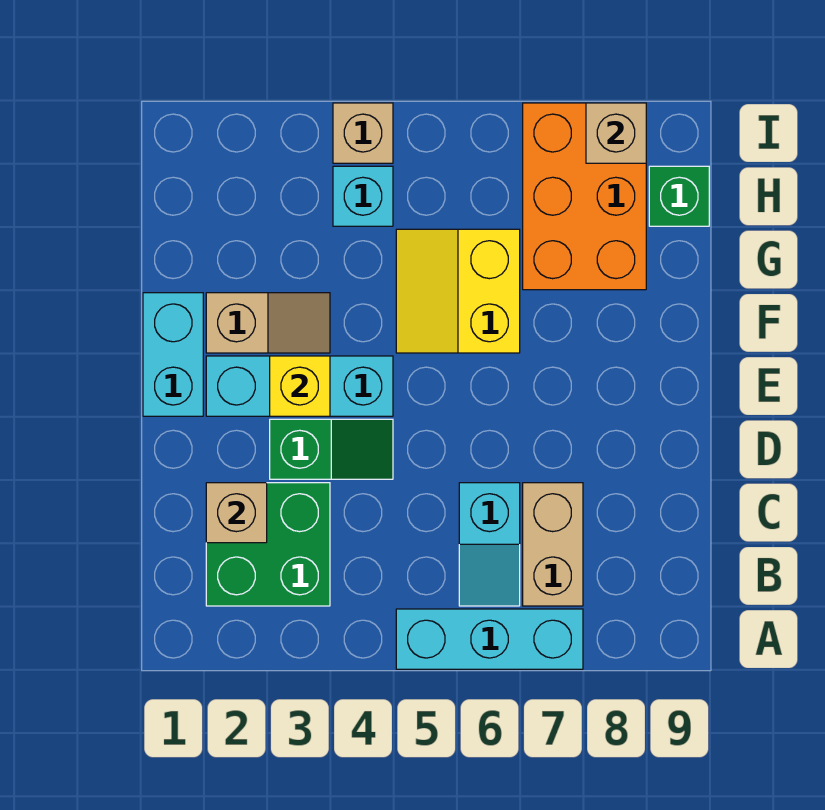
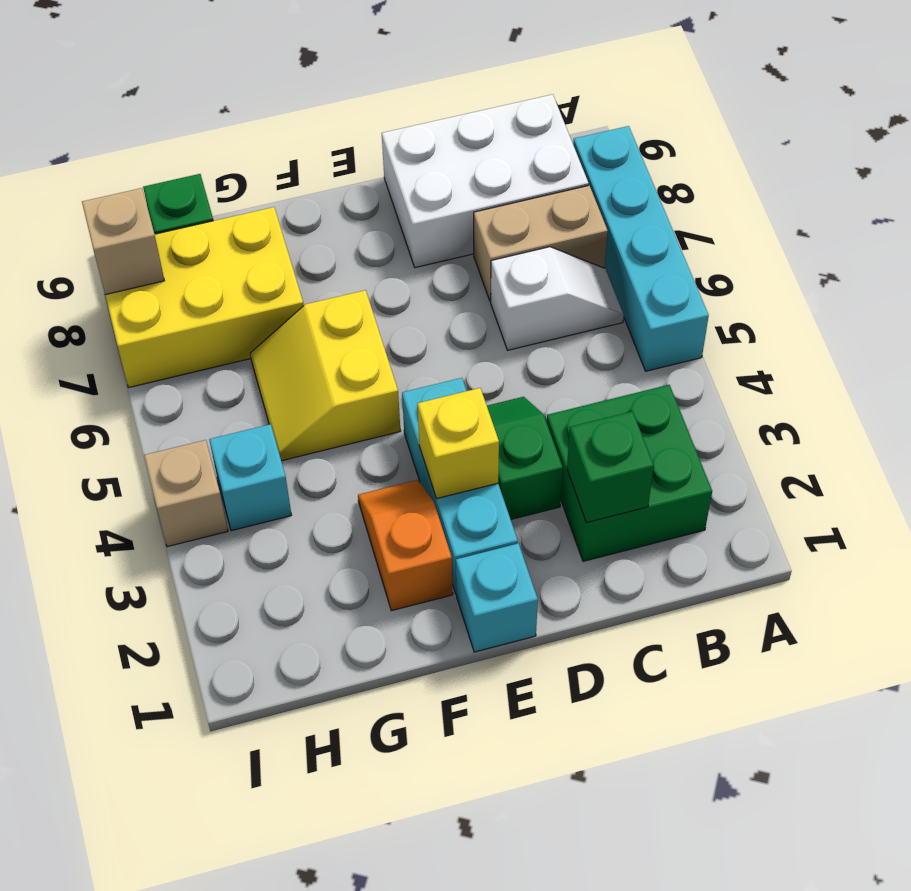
cyan 1x3 brick [396,609,583,669] -> cyan 1x4 brick [573,126,709,371]
cyan 1x2 slope [459,483,520,606] -> white 1x2 slope [491,247,624,350]
none -> white 2x3 brick [382,94,589,268]
tan 1x1 brick [206,483,267,543] -> green 1x1 brick [567,411,654,523]
cyan 1x2 brick [143,293,203,416] -> cyan 1x1 brick [456,543,538,652]
tan 1x2 slope [206,293,330,353] -> orange 1x2 slope [358,480,453,611]
yellow 2x2 slope [396,229,520,353] -> yellow 2x2 slope turned to [250,290,400,461]
orange 2x3 brick [523,103,646,290] -> yellow 2x3 brick [105,207,304,388]

